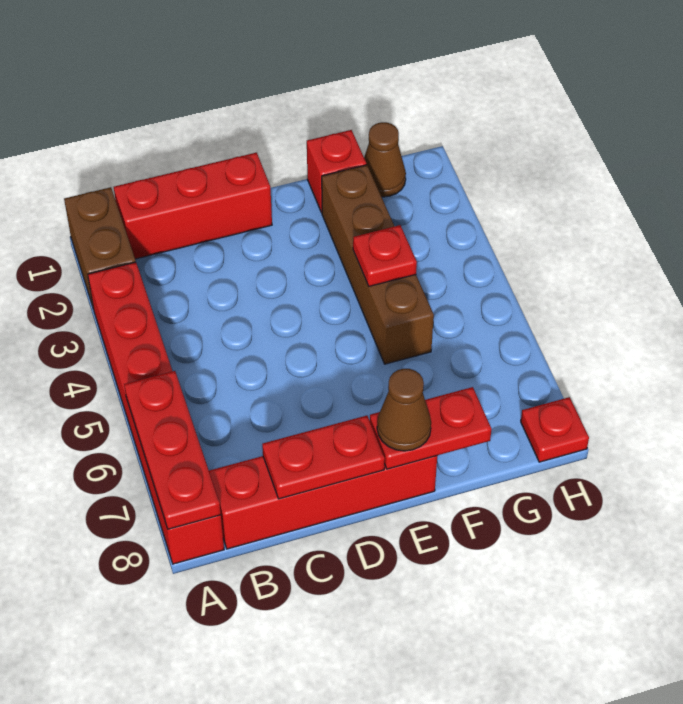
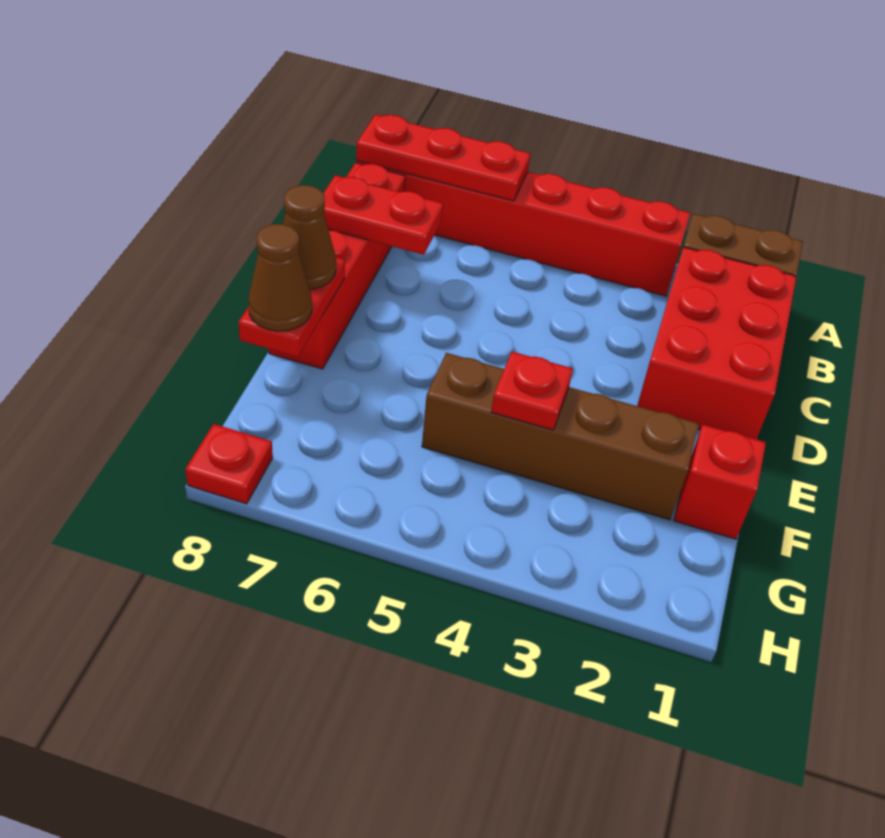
red 1x3 brick [114,153,272,259] -> red 2x3 brick [637,247,797,439]
red 1x2 plate [262,416,385,499] -> red 1x2 plate turned to [323,175,443,255]
brown 1x1 cone [364,122,406,197] -> brown 1x1 cone moved to [248,224,312,331]

